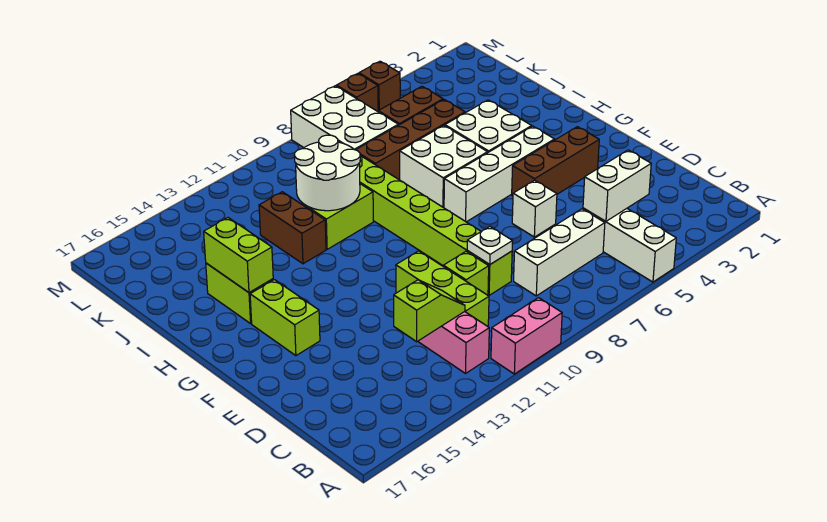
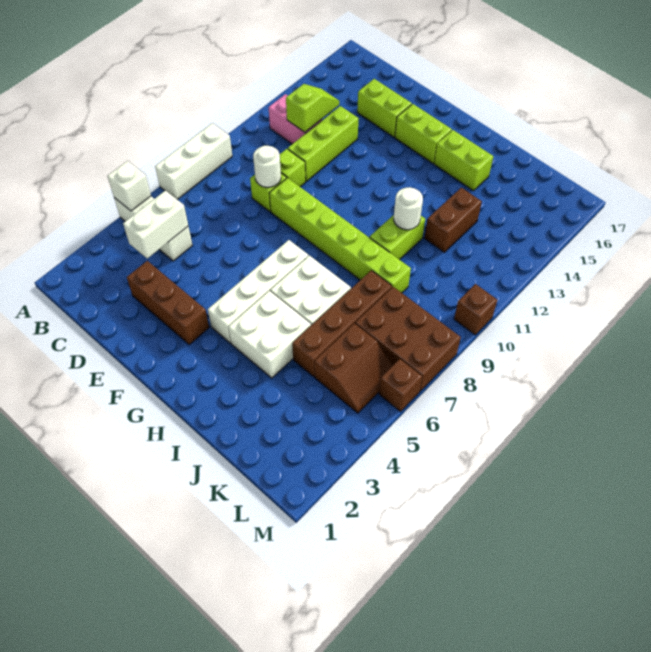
pink 1x2 brick [491,298,562,374] -> none
white 1x3 brick [514,209,605,296] -> white 1x3 brick moved to [155,123,232,200]
lime 1x3 brick [396,251,489,326] -> lime 1x3 brick turned to [288,106,359,181]
lime 1x2 slope [394,280,465,342] -> lime 1x2 slope turned to [286,84,339,132]
white 1x1 plate [467,226,513,265] -> white 1x1 round brick [253,146,281,187]
white 1x1 brick [512,180,557,237] -> white 1x1 brick moved to [107,161,151,211]
brown 1x3 brick [512,127,599,196] -> brown 1x3 brick turned to [127,261,209,345]
lime 1x2 brick [204,218,273,293] -> lime 1x2 brick moved to [357,79,412,137]
white 2x2 round brick [294,135,360,211] -> white 1x1 round brick [394,187,423,230]
brown 1x2 brick [259,192,326,264] -> brown 1x2 brick turned to [424,188,482,252]
white 2x3 brick [291,86,398,150] -> brown 2x3 brick [355,287,461,392]
brown 1x1 brick [359,61,400,111] -> brown 1x1 brick moved to [454,284,497,335]

